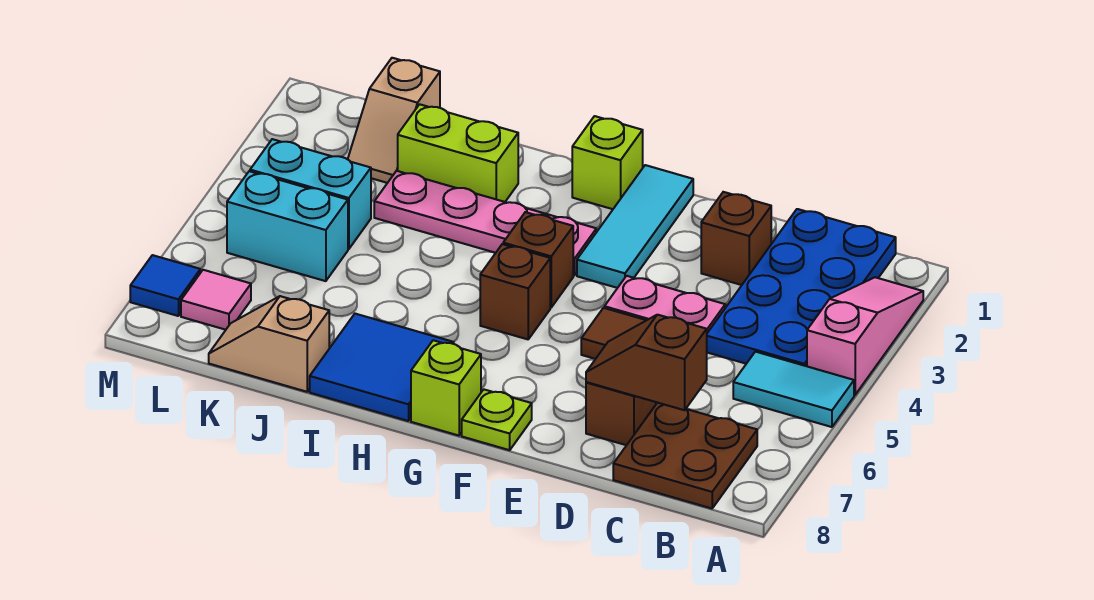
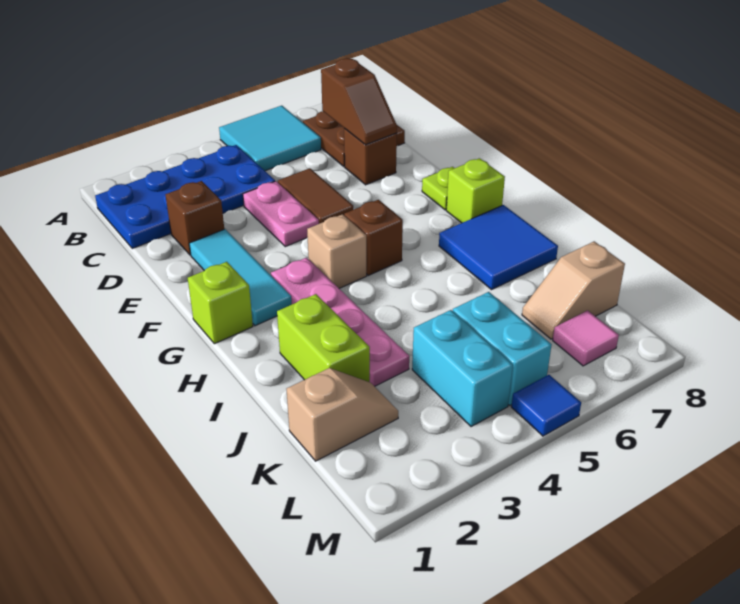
pink 1x3 slope [807,277,923,395] -> none
cyan 1x2 tile [733,352,854,427] -> cyan 2x2 tile [219,106,321,171]
cyan 1x3 tile [577,165,693,288] -> cyan 1x3 tile turned to [189,229,292,326]
brown 1x1 brick [503,212,573,307] -> tan 1x1 brick [307,214,367,288]
tan 1x2 slope [209,296,329,392] -> tan 1x2 slope turned to [522,241,625,339]
blue 1x1 tile [130,255,200,316] -> blue 1x1 tile moved to [511,375,581,436]

